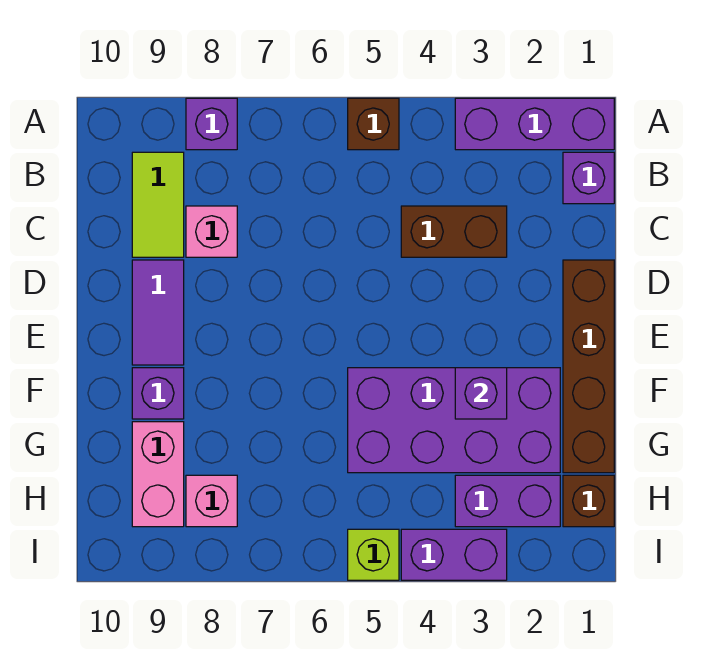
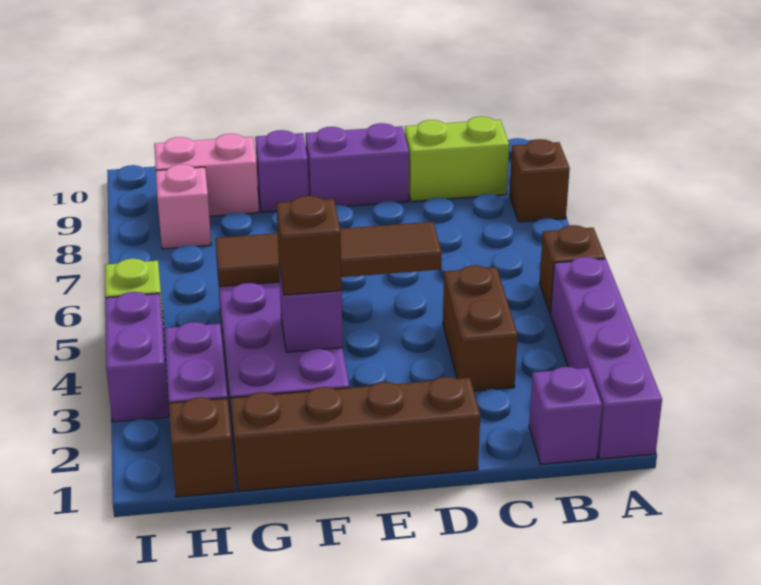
purple 1x3 brick [455,98,614,150] -> purple 1x4 brick [550,257,662,459]
purple 1x1 brick [186,98,237,150] -> brown 1x1 brick [509,139,570,222]
lime 1x2 tile [132,152,184,257] -> lime 1x2 brick [404,116,509,201]
pink 1x1 brick [186,206,237,257] -> none
none -> brown 1x4 tile [215,222,442,287]
purple 1x2 tile [132,260,184,365] -> purple 1x2 brick [305,123,409,206]
none -> brown 1x1 brick [276,196,342,295]

